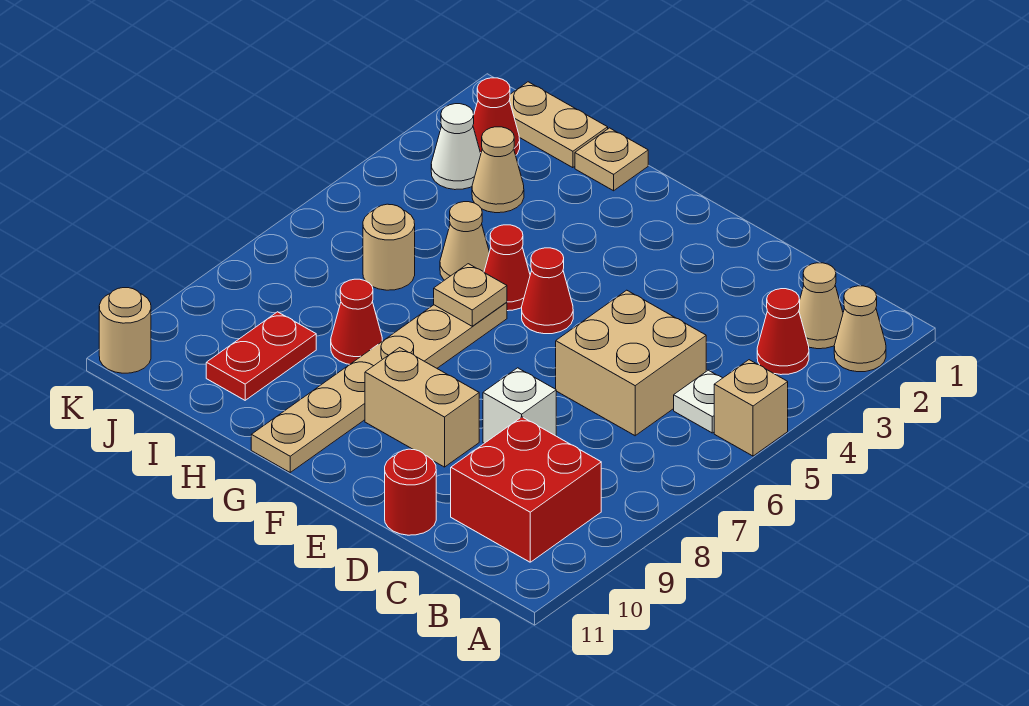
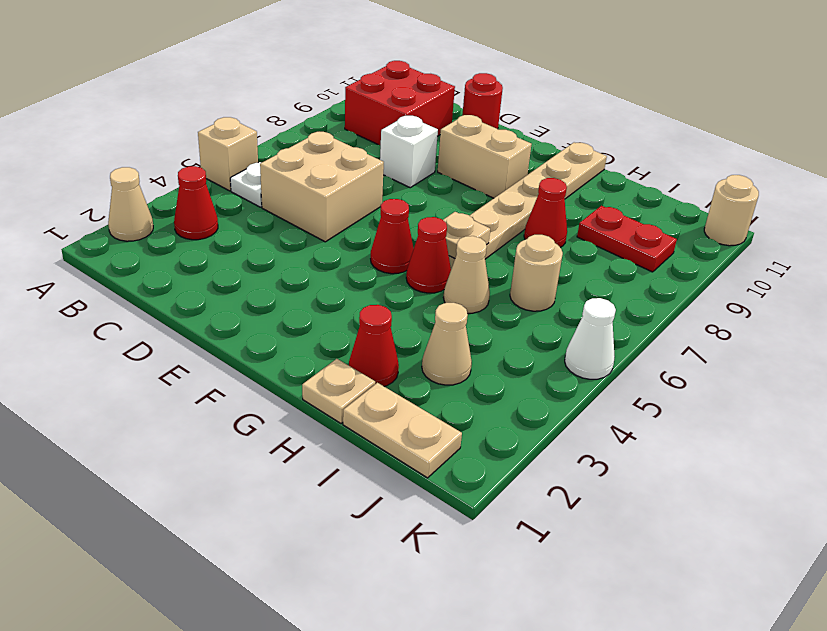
tan 1x1 cone [799,263,843,349] -> none
red 1x2 plate [206,312,316,400] -> red 1x2 plate turned to [577,206,677,272]
red 1x1 cone [473,78,520,155] -> red 1x1 cone moved to [349,305,399,387]
white 1x1 cone [431,104,481,190] -> white 1x1 cone moved to [565,298,616,379]

